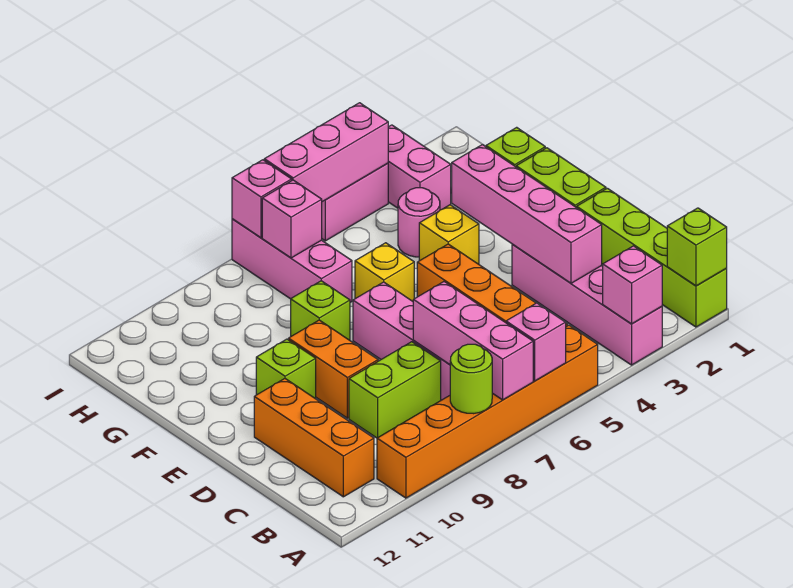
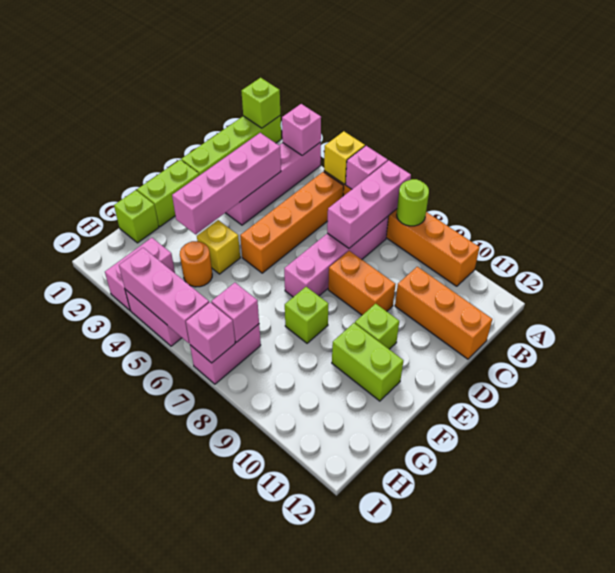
orange 1x3 brick [254,379,374,497] -> orange 1x3 brick turned to [395,267,492,359]
lime 1x2 brick [349,342,441,438] -> lime 1x2 brick moved to [332,323,403,401]
orange 1x2 brick [289,320,378,418] -> orange 1x2 brick turned to [328,251,396,315]
yellow 1x1 brick [355,243,414,301] -> yellow 1x1 brick moved to [324,131,365,184]
pink 1x1 round brick [398,188,440,257] -> orange 1x1 round brick [180,241,212,287]
pink 1x3 brick [232,219,352,302] -> pink 1x2 brick [190,324,261,384]

